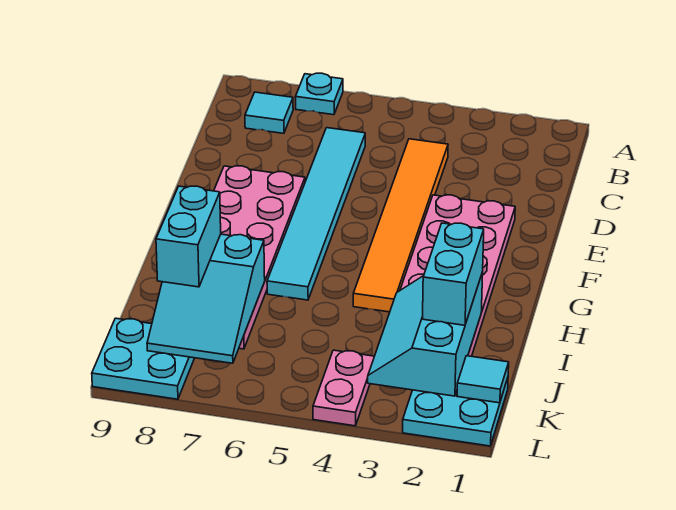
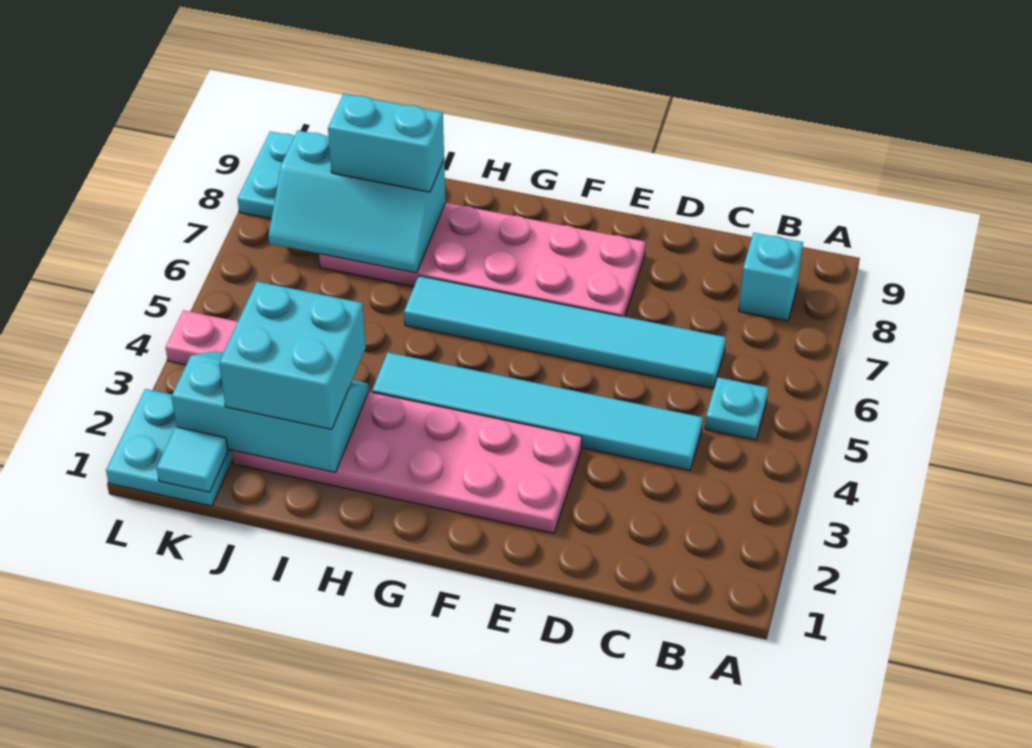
cyan 1x1 plate [295,73,343,115] -> cyan 1x1 plate moved to [705,377,768,440]
cyan 1x1 tile [245,92,293,133] -> cyan 1x1 brick [739,233,803,321]
orange 1x6 tile [353,139,448,312] -> cyan 1x6 tile [372,352,703,470]
cyan 1x2 brick [423,223,484,325] -> cyan 2x2 brick [219,282,366,429]
cyan 2x3 slope [147,234,265,363] -> cyan 2x3 slope turned to [269,131,446,273]

